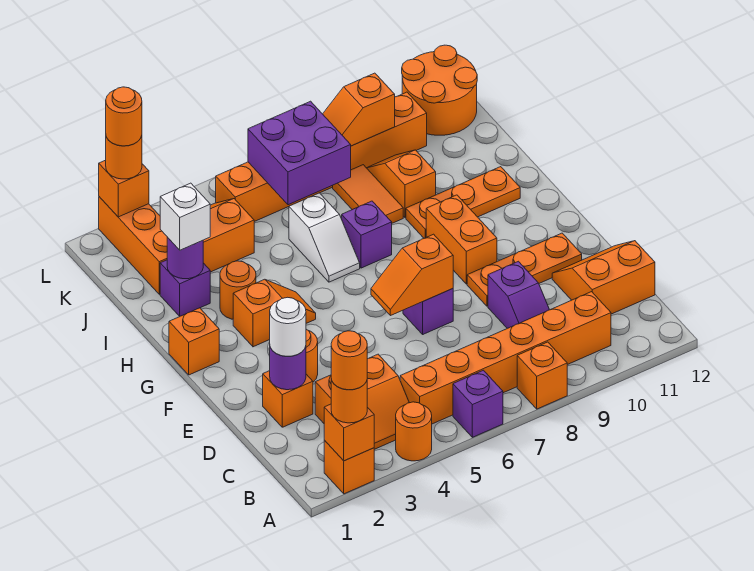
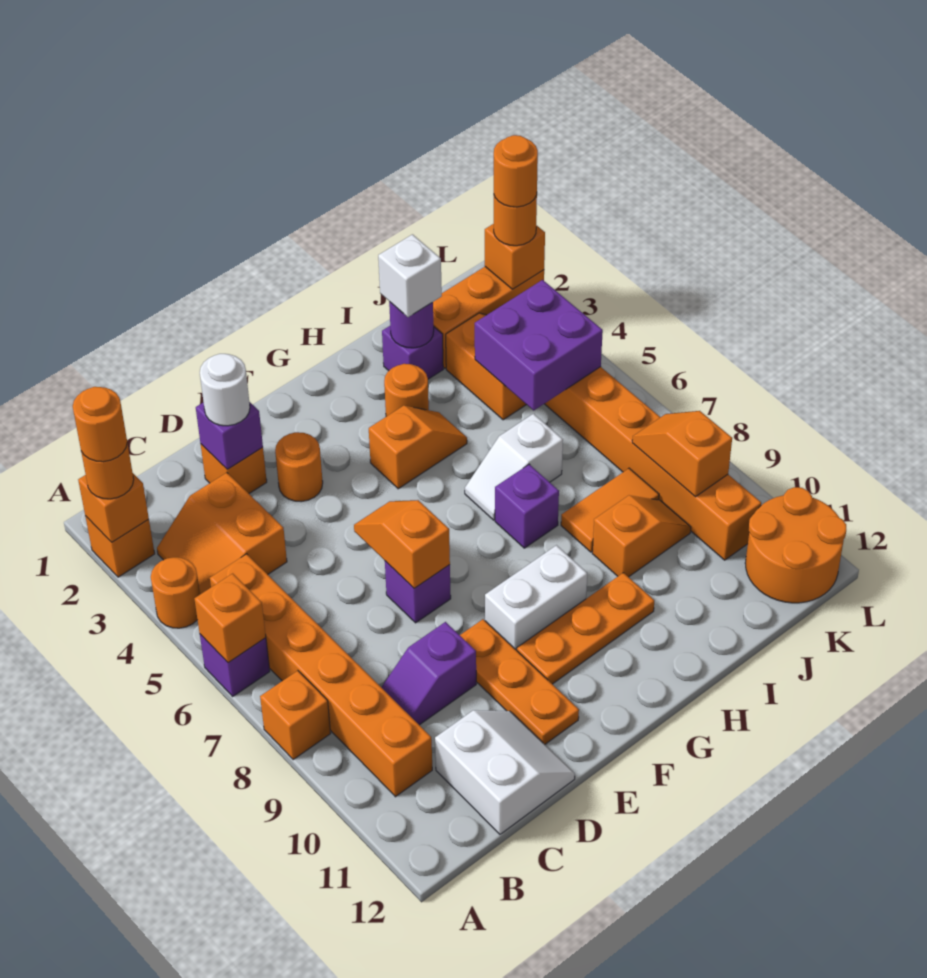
orange 2x2 slope [552,241,655,314] -> white 2x2 slope [435,710,575,834]
purple 1x1 round brick [270,346,306,390] -> purple 1x1 brick [196,402,263,469]
orange 1x2 brick [426,195,497,284] -> white 1x2 brick [485,545,587,650]
orange 1x1 brick [169,308,219,375] -> orange 1x1 brick moved to [194,573,266,663]
orange 1x2 slope [233,279,316,347] -> orange 1x2 slope turned to [369,406,467,489]
orange 1x3 plate [406,167,520,238] -> orange 1x3 plate turned to [517,573,654,684]
purple 2x2 brick [248,101,351,205] -> purple 2x2 brick moved to [475,280,603,410]

